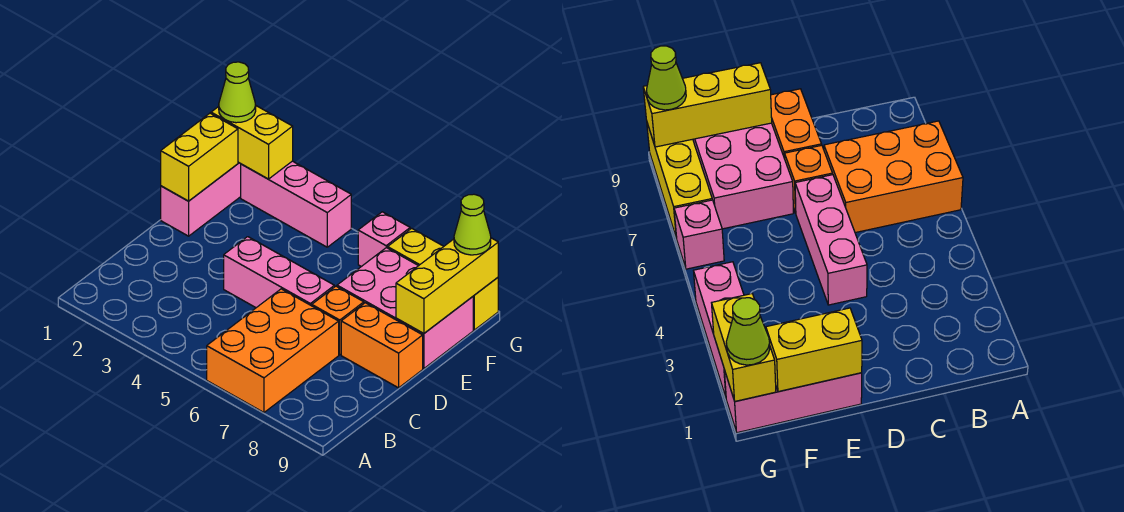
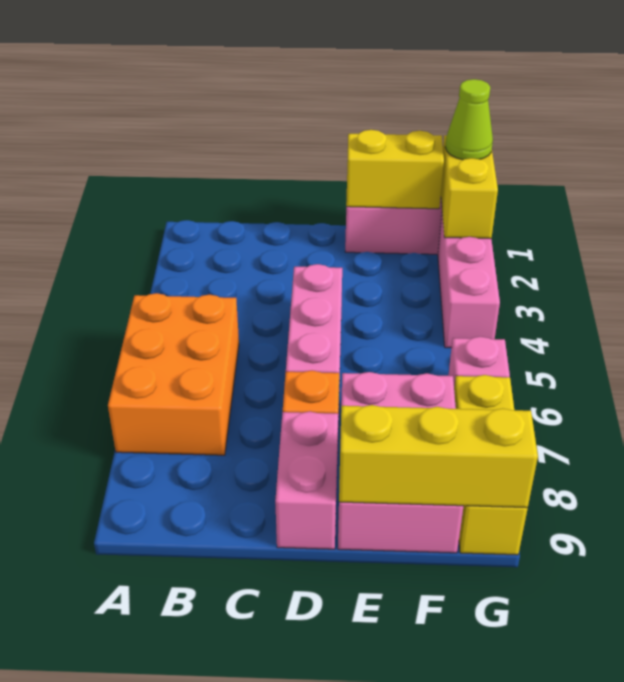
orange 2x3 brick [207,289,339,412] -> orange 2x3 brick turned to [108,293,239,455]
orange 1x2 brick [341,303,423,388] -> pink 1x2 brick [275,412,338,549]
lime 1x1 cone [454,194,491,255] -> none

